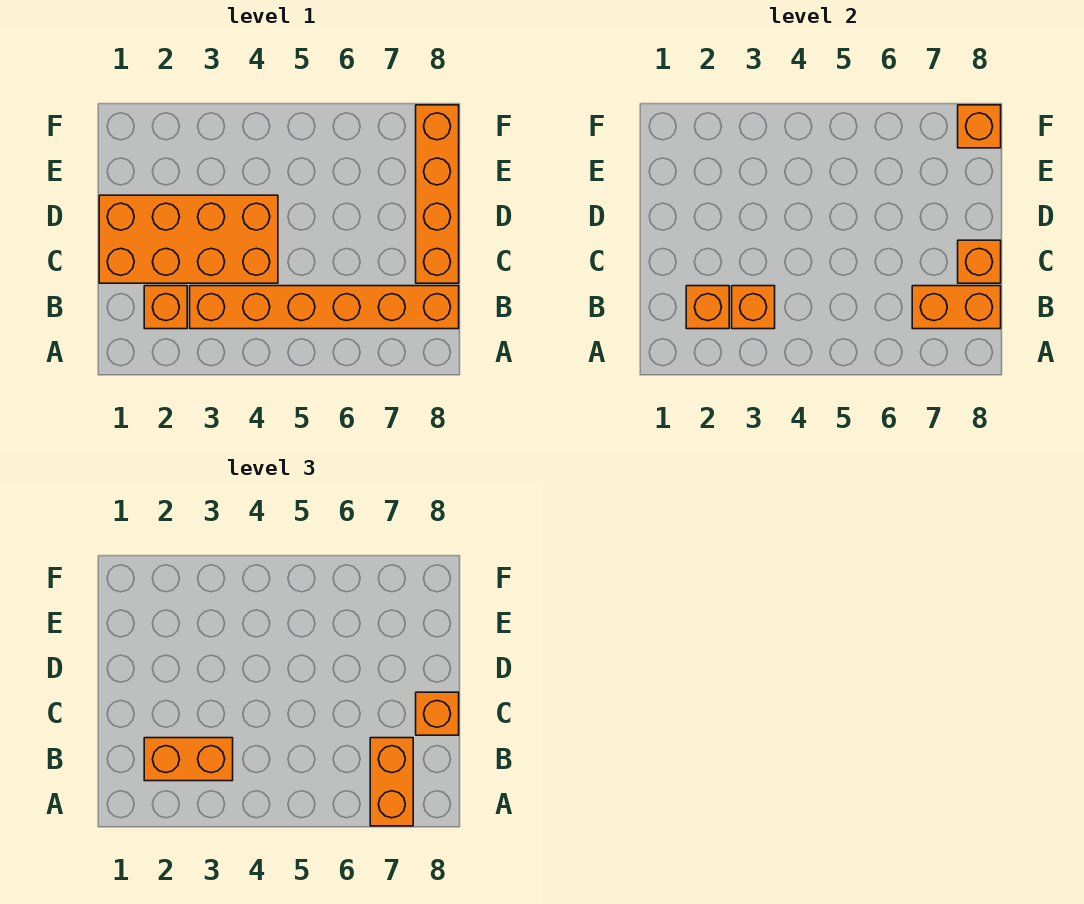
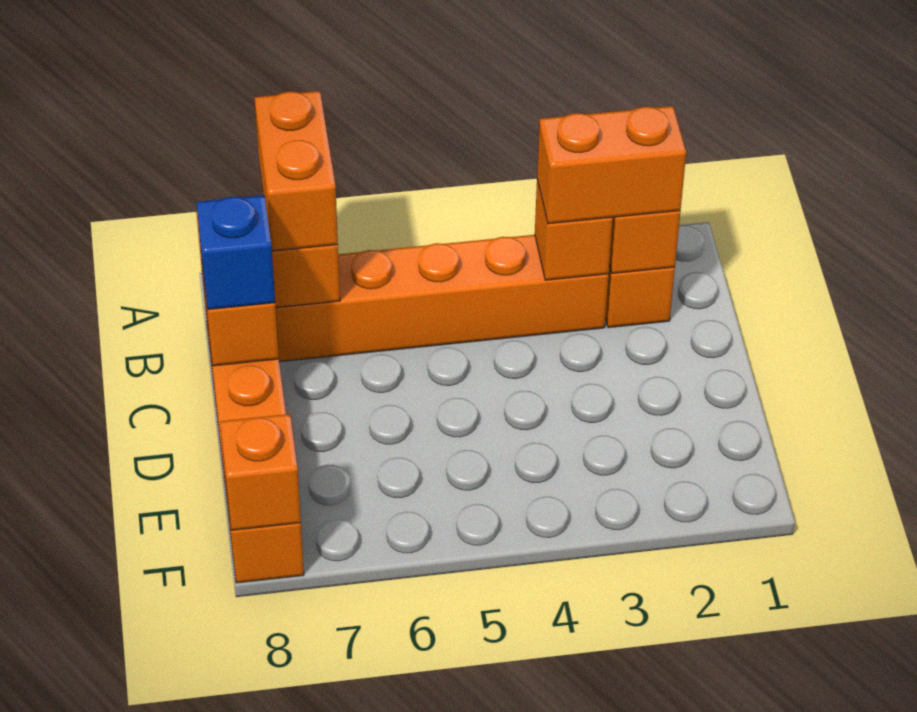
orange 2x4 brick [99,195,278,283] -> none
orange 1x1 brick [416,692,459,735] -> blue 1x1 brick [197,195,275,310]

